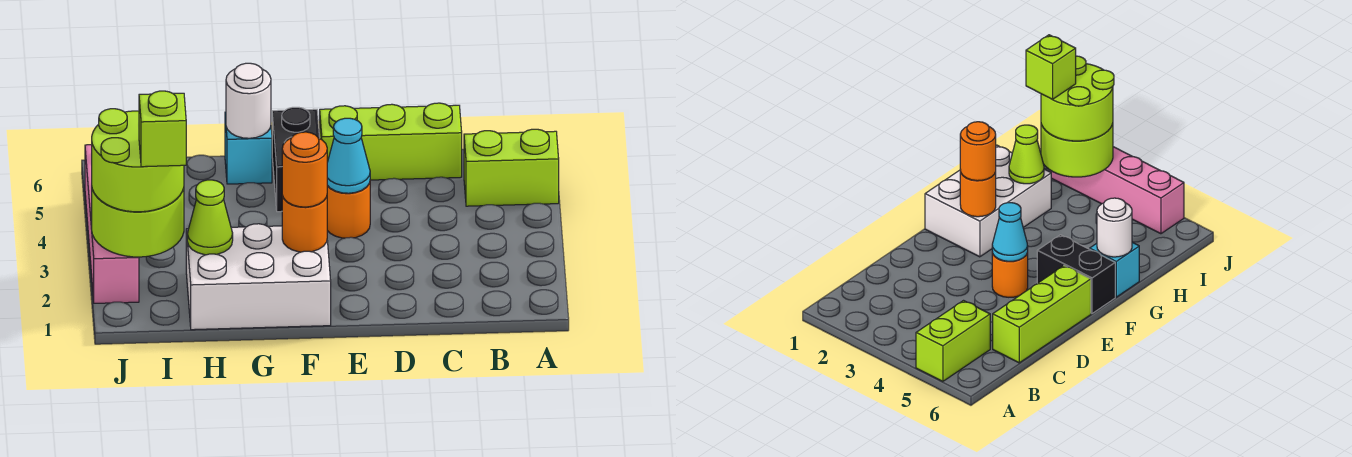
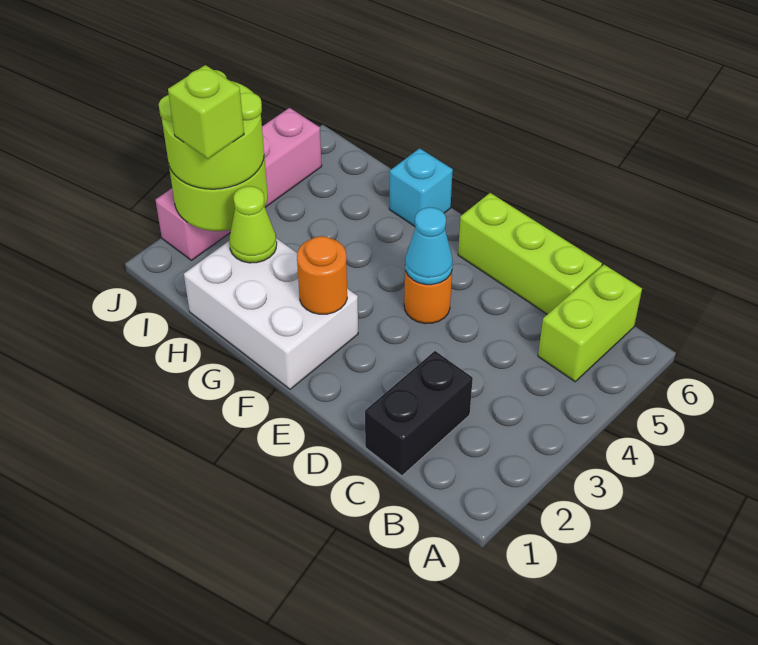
lime 1x2 brick [464,129,559,206] -> lime 1x2 brick turned to [538,265,642,382]
orange 1x1 round brick [282,132,327,207] -> none
black 1x2 brick [272,107,320,212] -> black 1x2 brick moved to [365,351,473,476]
white 1x1 round brick [226,63,271,138] -> none

